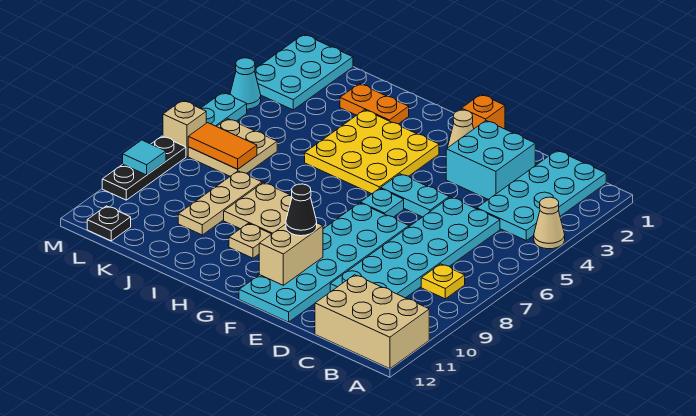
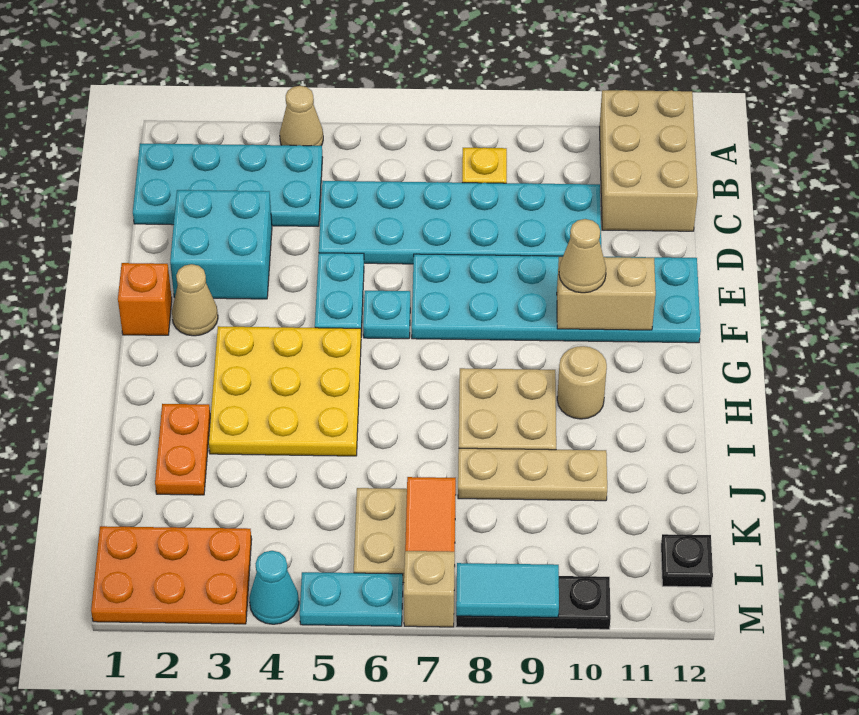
black 1x1 cone [286,184,317,236] -> tan 1x1 cone [559,219,606,293]
tan 1x1 plate [229,223,271,258] -> tan 1x1 round brick [557,346,607,419]
cyan 2x3 plate [255,34,353,110] -> orange 2x3 plate [91,526,252,624]
cyan 1x1 tile [123,140,166,175] -> cyan 1x2 tile [456,563,559,617]

